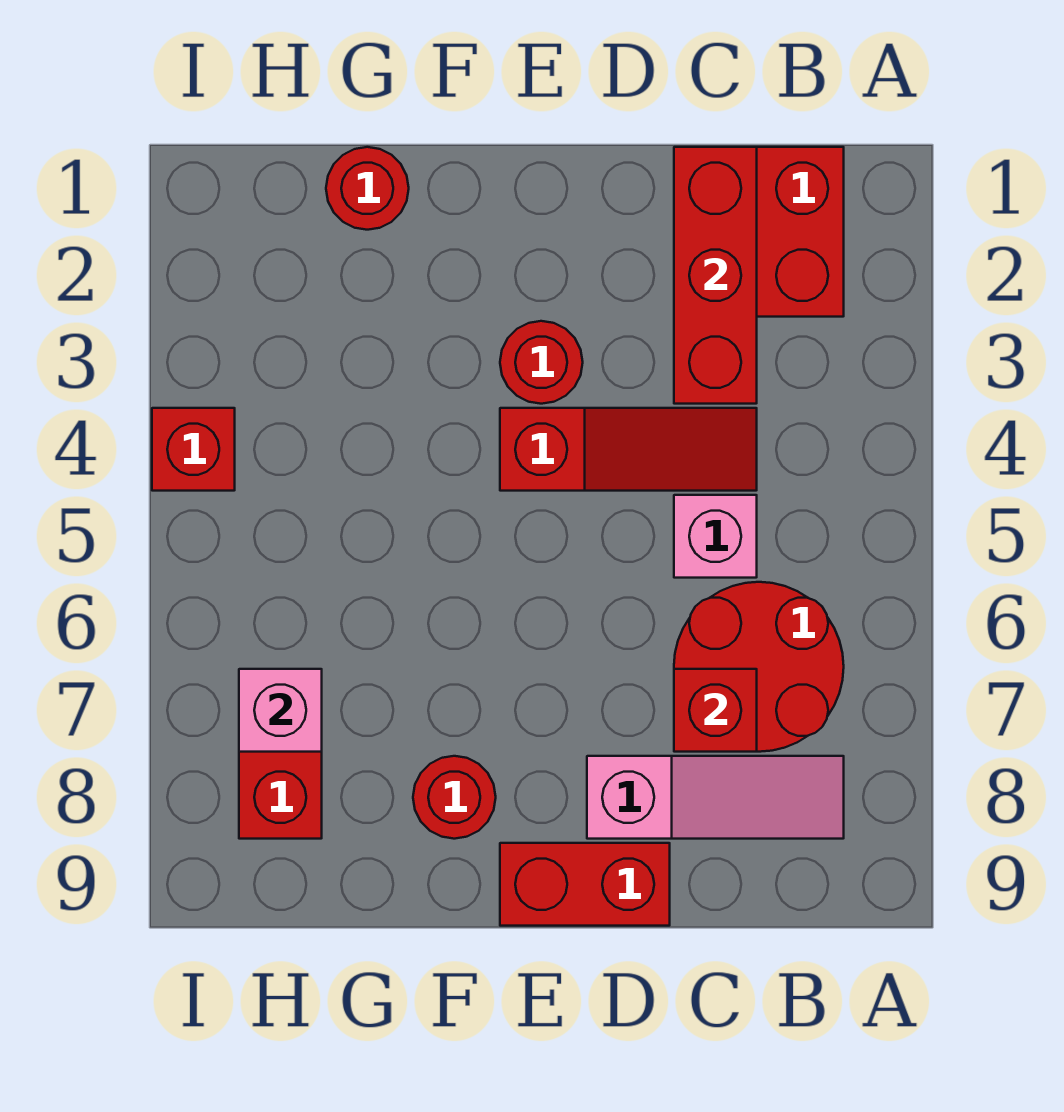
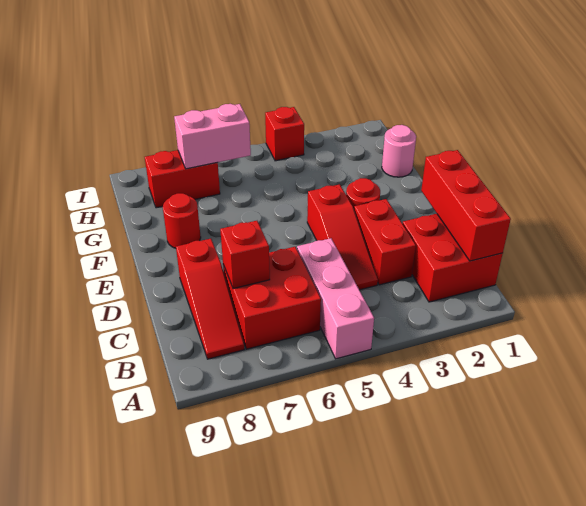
red 2x2 round brick [674,582,844,752] -> red 2x2 brick [223,247,321,349]
pink 1x3 slope [587,756,844,839] -> red 1x3 slope [176,239,244,359]
red 1x3 brick [674,147,757,404] -> red 1x3 brick turned to [421,150,511,261]
pink 1x1 brick [674,495,757,578] -> pink 1x3 brick [297,238,374,359]
red 1x2 brick [500,843,670,926] -> red 1x2 brick moved to [354,199,416,285]
red 1x1 round brick [326,147,409,230] -> pink 1x1 round brick [382,125,416,177]
pink 1x1 brick [239,669,322,752] -> pink 1x2 brick [174,104,251,169]

